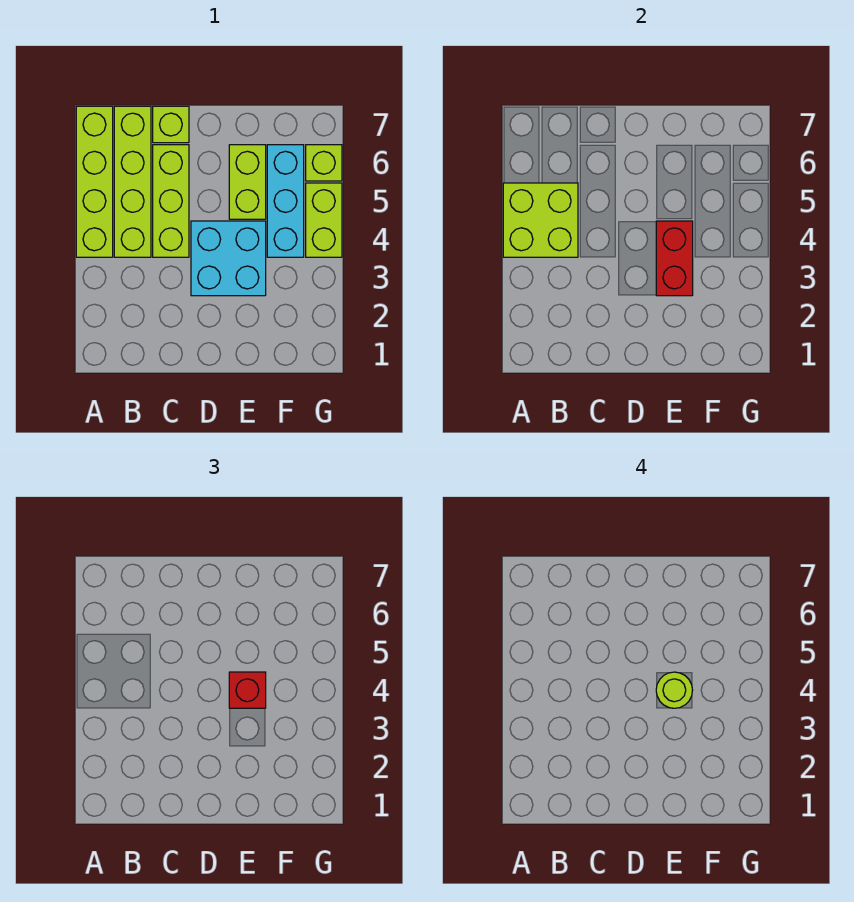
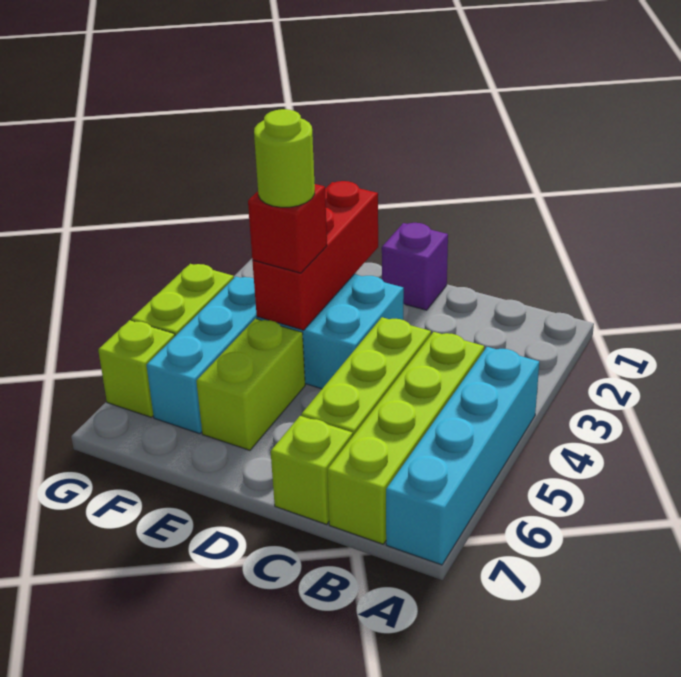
lime 1x4 brick [76,106,113,257] -> cyan 1x4 brick [386,347,539,565]
lime 2x2 brick [503,183,578,257] -> none
none -> purple 1x1 brick [382,223,448,310]
red 1x2 brick [656,221,693,296] -> red 1x3 brick [252,181,378,330]

